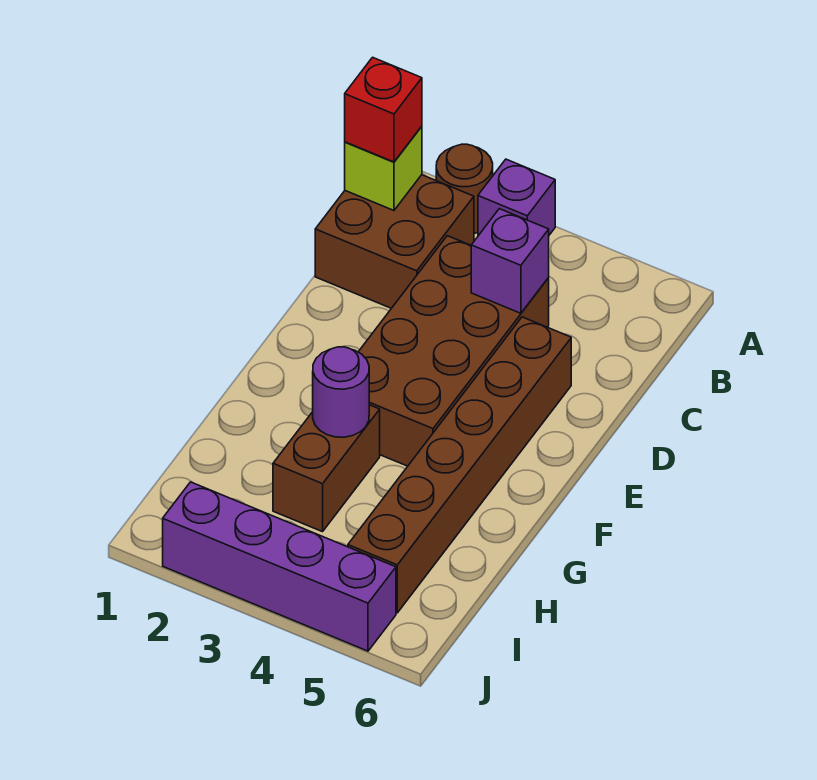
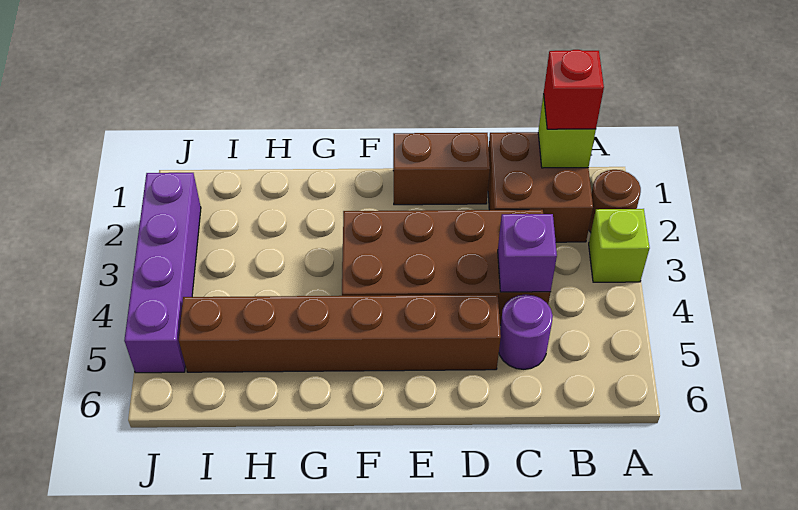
purple 1x1 brick [478,159,555,236] -> lime 1x1 brick [589,209,650,282]
brown 1x2 brick [273,405,380,532] -> brown 1x2 brick moved to [393,133,490,205]
purple 1x1 round brick [313,347,369,437] -> purple 1x1 round brick moved to [499,294,553,369]

